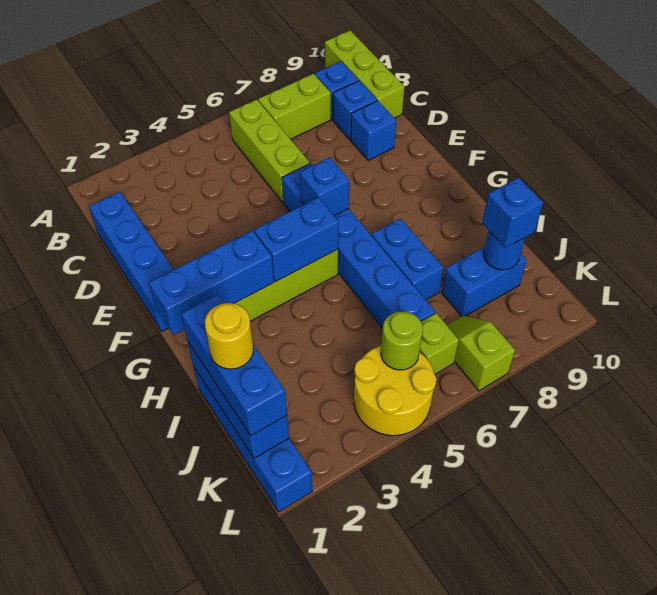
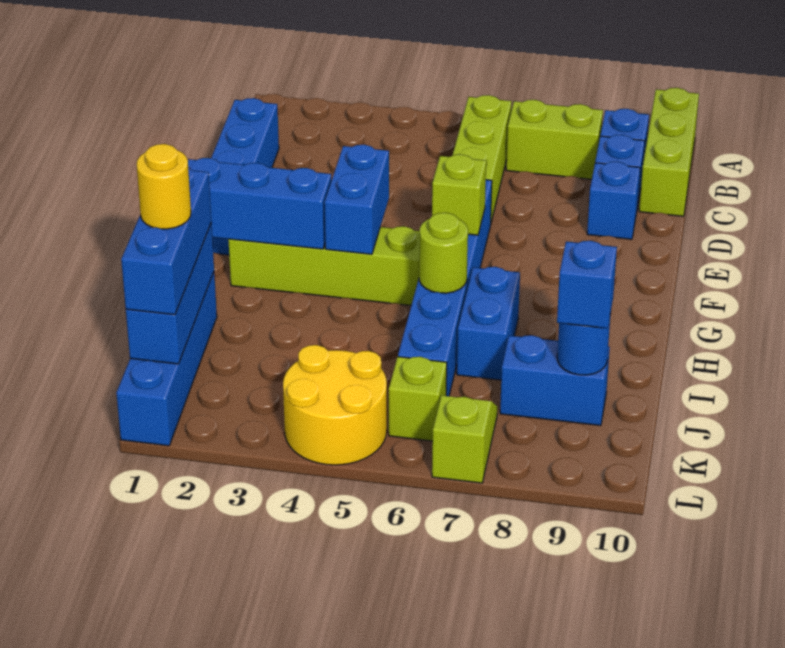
blue 1x1 brick [300,157,350,216] -> lime 1x1 brick [432,155,486,235]
blue 1x2 brick [254,197,339,282] -> blue 1x2 brick turned to [325,145,389,254]
lime 1x1 round brick [381,311,423,370] -> lime 1x1 round brick moved to [419,213,468,293]

